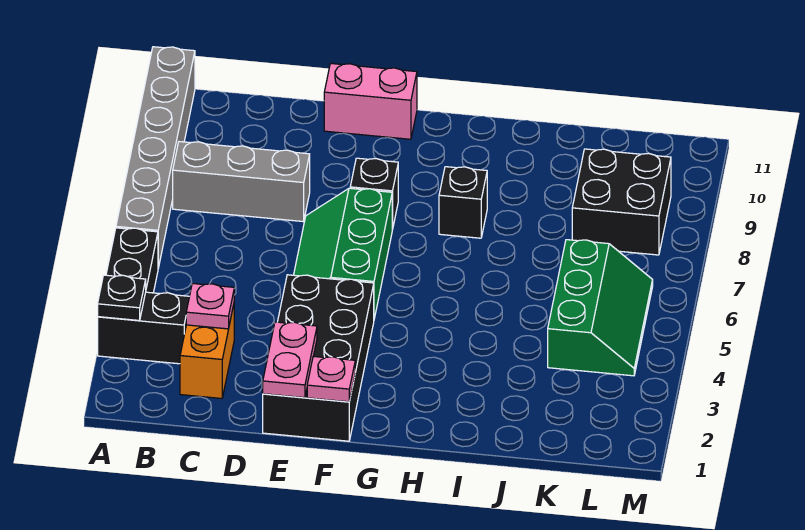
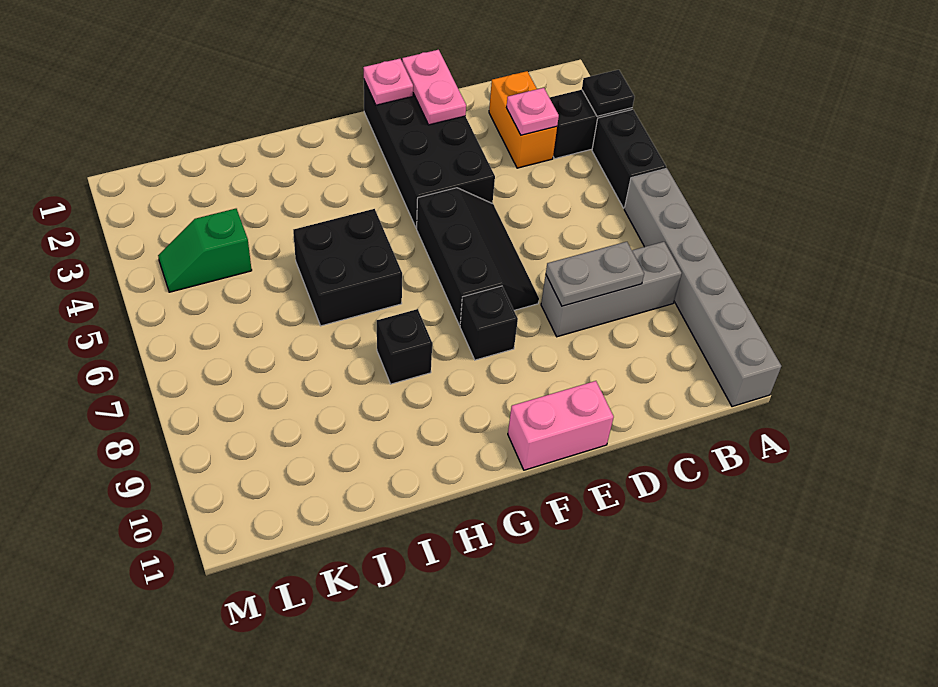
none -> grey 1x2 plate [546,242,644,306]
green 2x3 slope [294,188,392,319] -> black 2x3 slope [417,188,539,326]
green 2x3 slope [548,240,653,376] -> green 1x2 slope [158,209,252,292]
black 2x2 brick [572,149,671,255] -> black 2x2 brick moved to [293,209,402,326]

